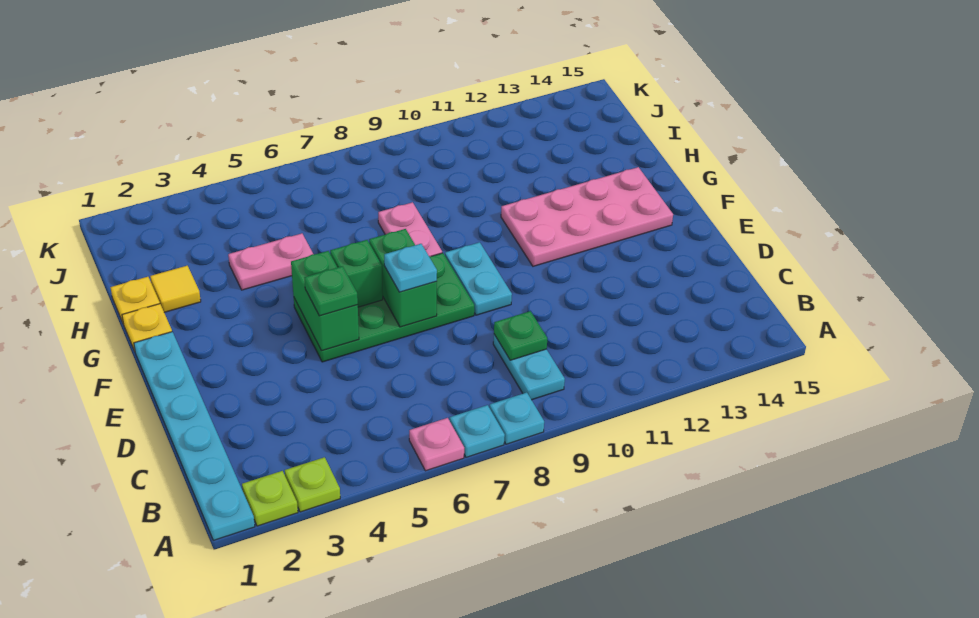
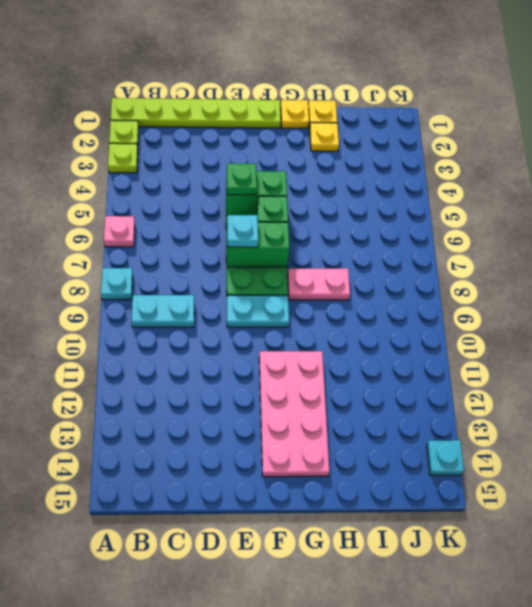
cyan 1x6 plate [134,332,255,540] -> lime 1x6 plate [111,98,281,128]
cyan 1x1 plate [450,405,505,457] -> cyan 1x1 plate moved to [427,440,464,475]
green 1x1 plate [494,311,547,360] -> none
yellow 1x1 tile [150,266,201,312] -> yellow 1x1 plate [310,123,339,151]
pink 1x2 plate [228,233,313,290] -> none

